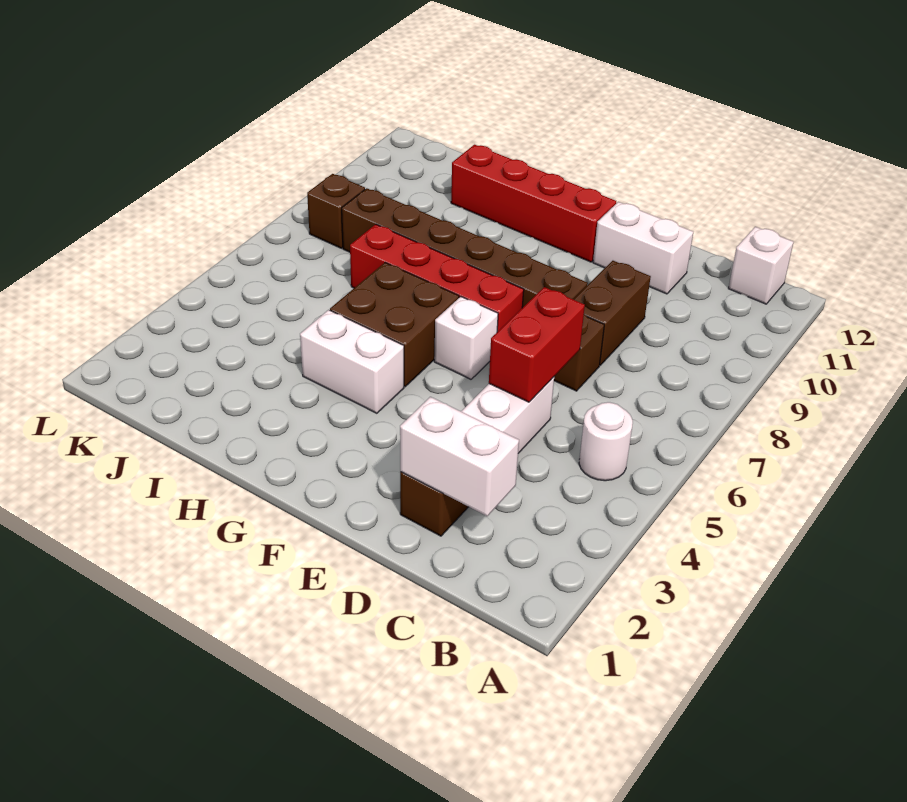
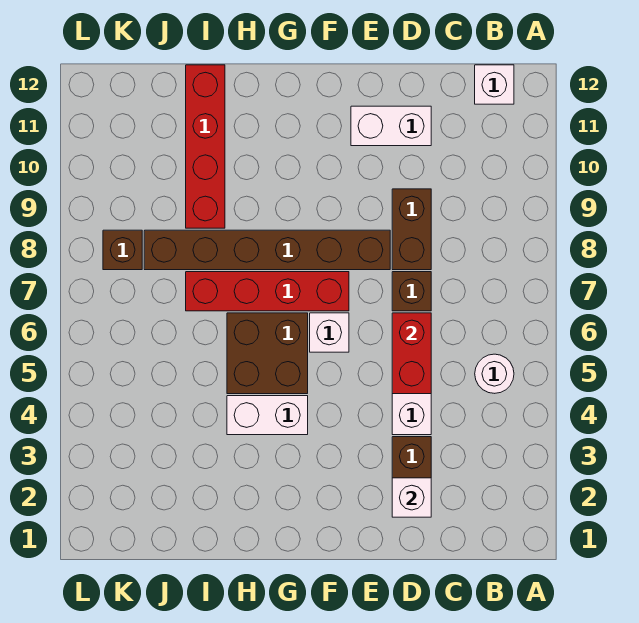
white 1x2 brick [400,397,519,516] -> white 1x1 brick [392,478,431,517]
red 1x4 brick [451,145,616,262] -> red 1x4 brick turned to [186,65,225,228]

